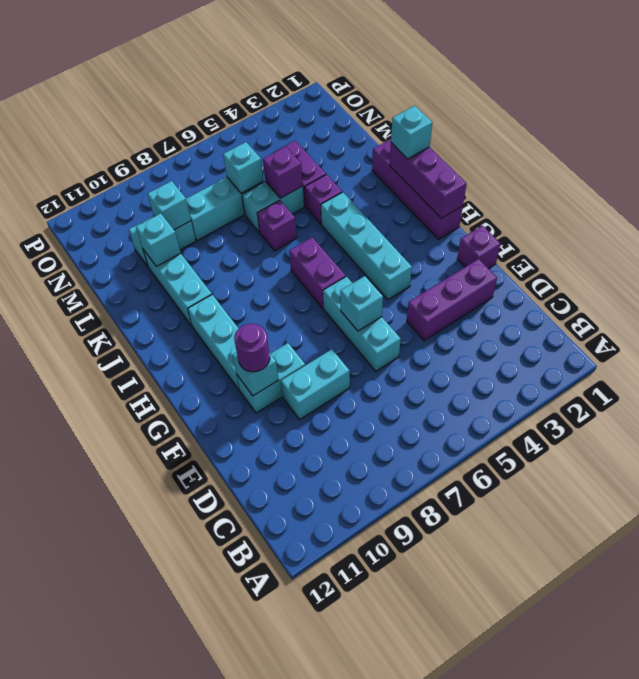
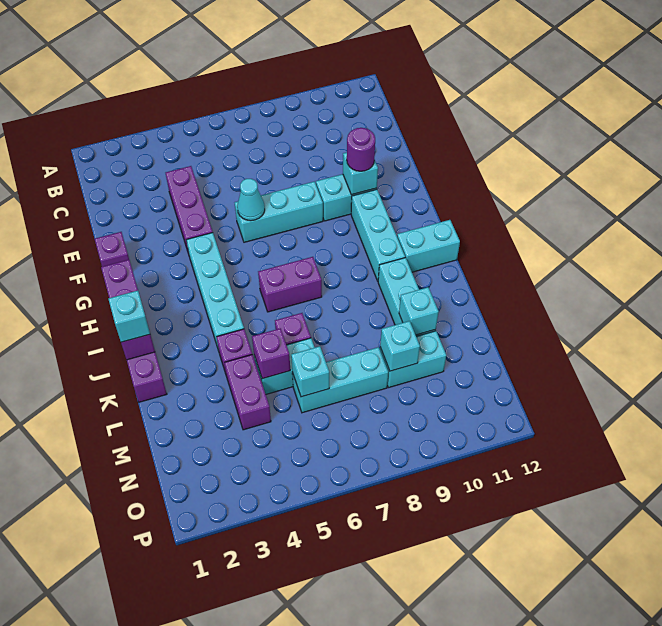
purple 1x3 brick [407,259,497,341] -> purple 1x3 brick turned to [166,166,213,254]
cyan 1x3 brick [323,277,401,371] -> cyan 1x3 brick turned to [235,182,323,242]
cyan 1x2 brick [281,349,350,419] -> cyan 1x2 brick moved to [397,220,460,272]
cyan 1x1 brick [340,276,383,331] -> cyan 1x1 cone [237,179,265,221]
purple 1x2 brick [289,237,346,309] -> purple 1x2 brick turned to [258,257,322,312]

